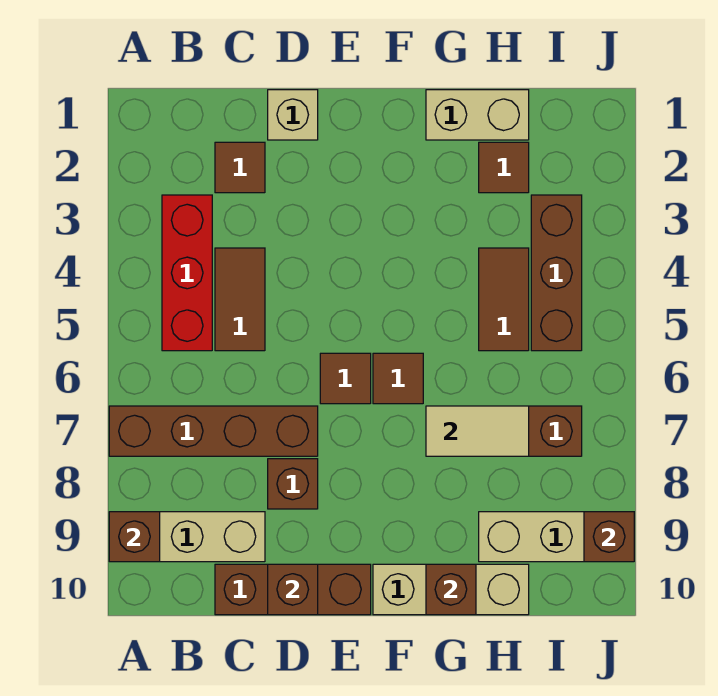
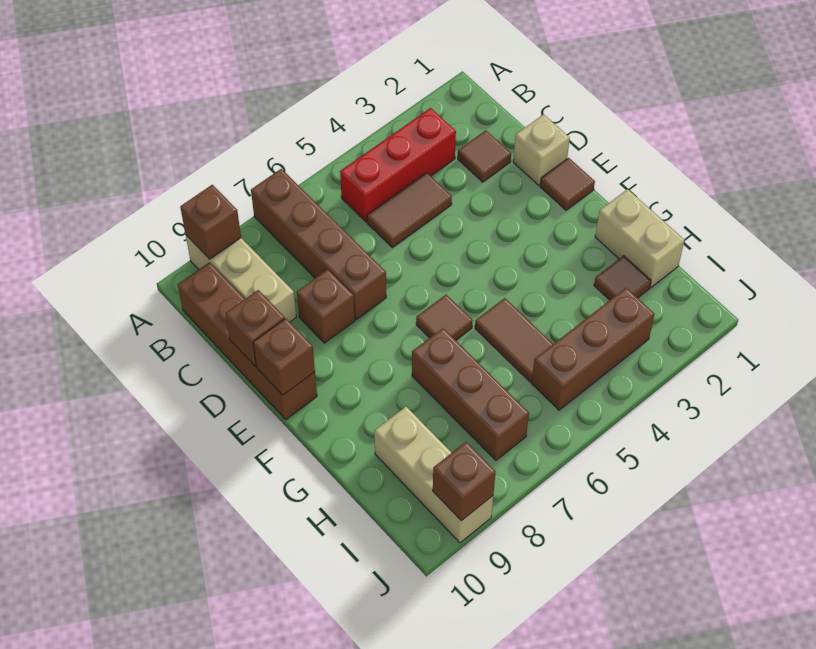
brown 1x3 brick [215,564,371,615] -> brown 1x4 brick [178,262,317,419]
brown 1x1 tile [320,353,371,404] -> brown 1x1 tile moved to [540,158,595,210]
tan 1x3 brick [373,564,529,615] -> none
tan 1x2 tile [426,406,529,456] -> none
brown 1x1 brick [426,564,476,615] -> brown 1x1 brick moved to [253,319,315,395]
brown 1x2 tile [479,248,529,351] -> brown 1x2 tile turned to [475,298,553,382]

